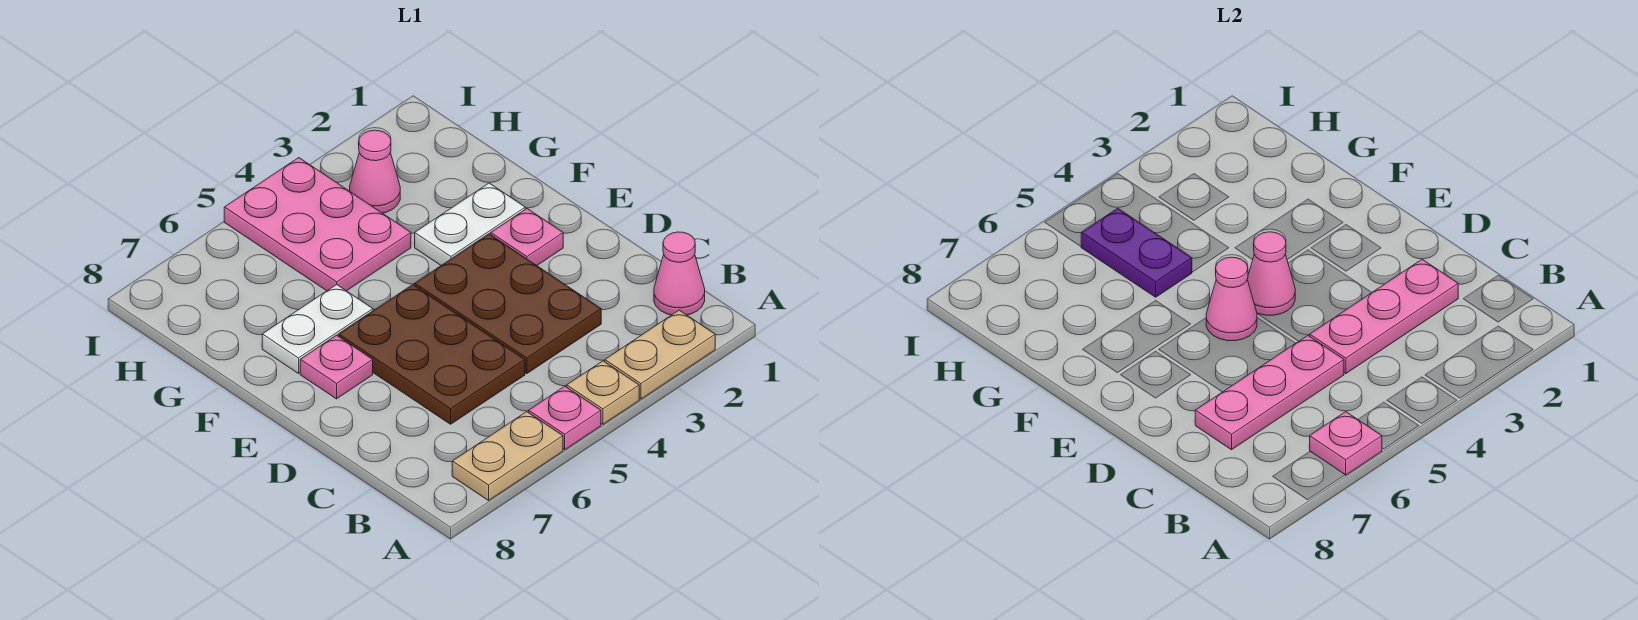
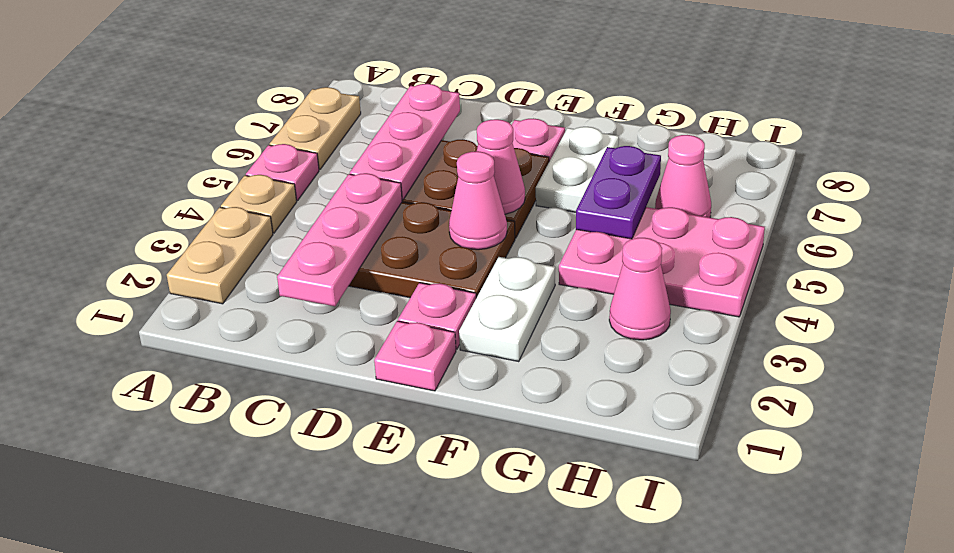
pink 1x1 plate [1310,412,1382,475] -> pink 1x1 plate moved to [374,321,456,391]
pink 1x1 cone [654,232,705,315] -> pink 1x1 cone moved to [655,135,711,218]
purple 1x2 plate [1081,208,1192,297] -> purple 1x2 plate turned to [576,146,661,239]

